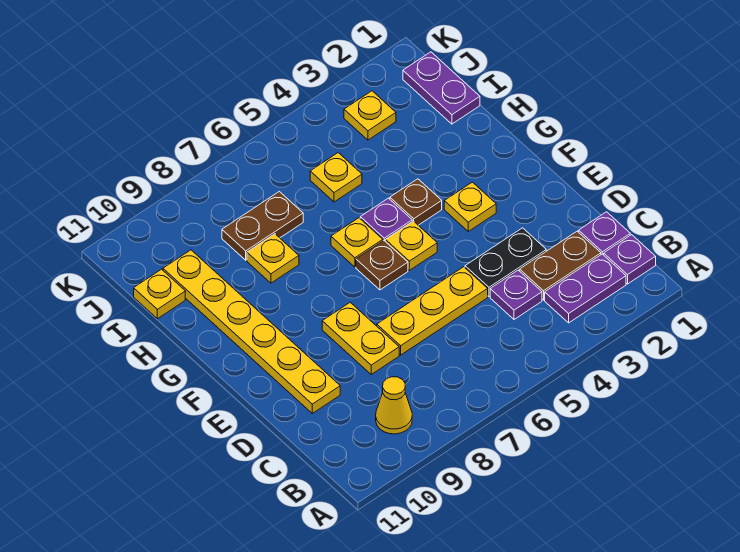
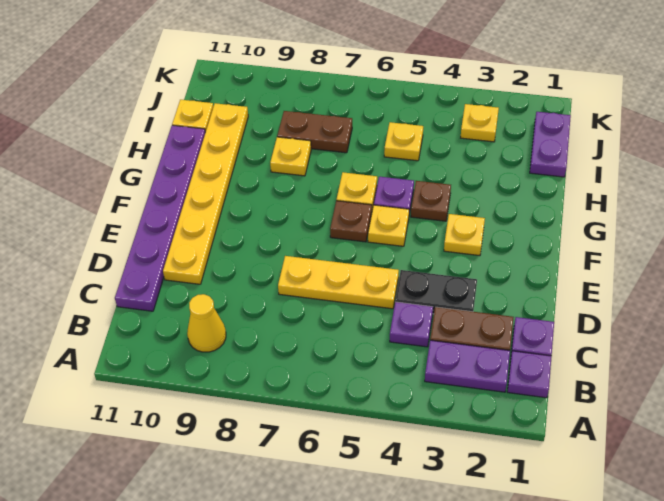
none -> purple 1x6 plate [115,125,205,311]
yellow 1x2 plate [322,302,399,374] -> none

